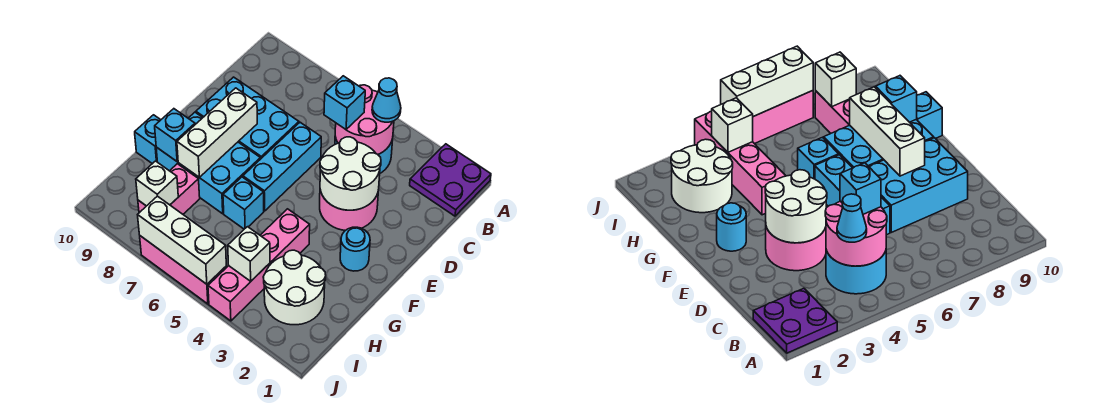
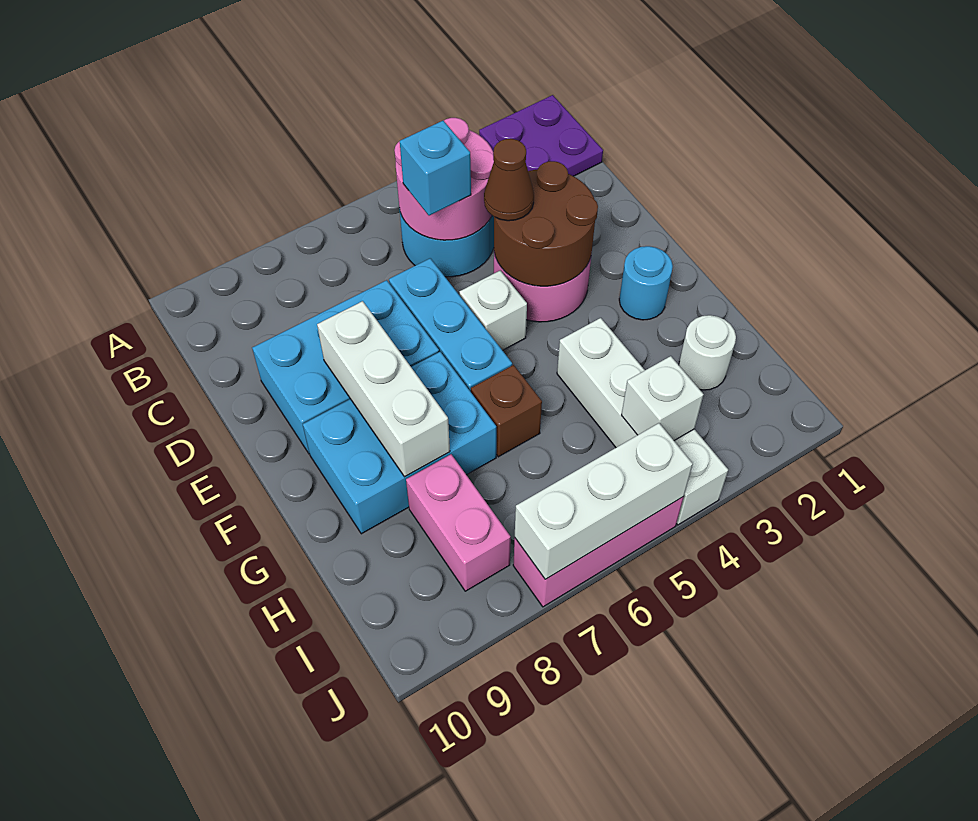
cyan 1x1 cone [372,78,401,122] -> none
white 2x2 round brick [320,137,381,210] -> brown 2x2 round brick [494,161,598,286]
none -> brown 1x1 cone [484,139,534,221]
pink 1x4 brick [208,209,310,321] -> white 1x4 brick [557,318,728,525]
cyan 1x1 brick [223,177,264,229] -> brown 1x1 brick [471,365,542,457]
cyan 1x1 brick [155,109,195,161] -> none
cyan 1x1 brick [135,115,160,164] -> none
white 2x2 round brick [263,250,326,325] -> white 1x1 round brick [679,315,736,390]
white 1x1 brick [136,161,178,206] -> white 1x1 brick moved to [459,270,527,350]

